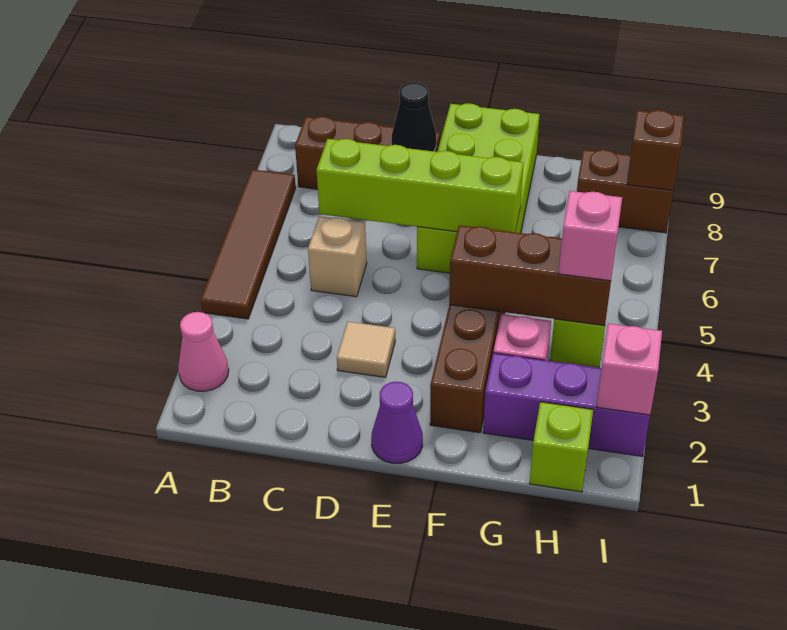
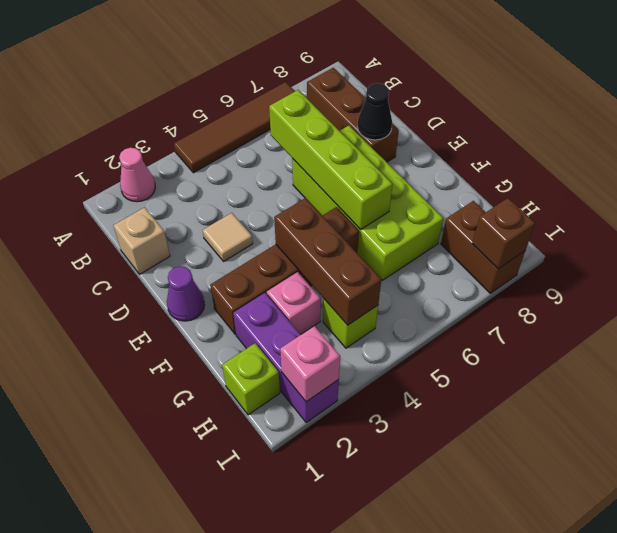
tan 1x1 brick [308,216,367,297] -> tan 1x1 brick moved to [113,207,170,274]
lime 2x4 brick [417,103,540,273] -> lime 2x4 brick turned to [292,126,443,280]
pink 1x1 brick [559,191,622,281] -> none

